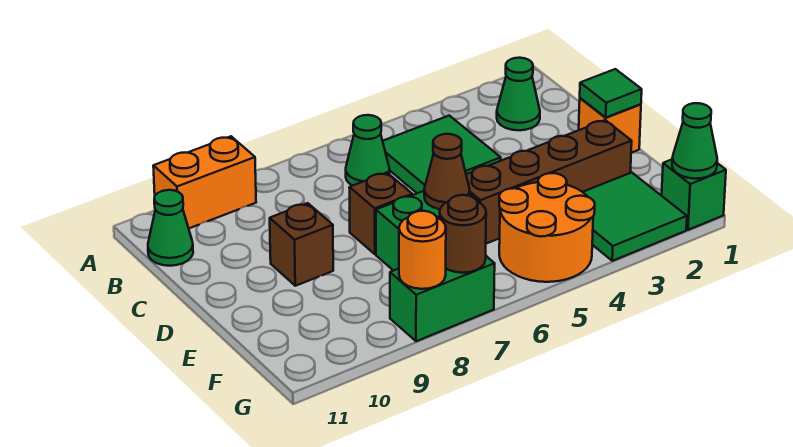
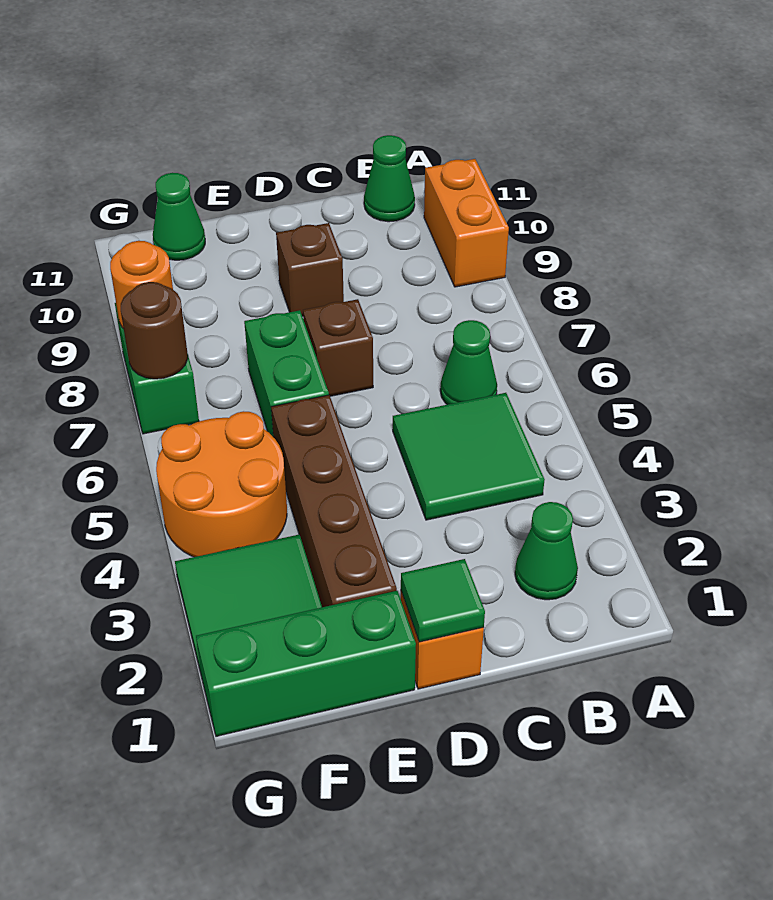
brown 1x1 cone [424,134,470,209] -> none
green 1x1 brick [662,160,726,230] -> green 1x3 brick [196,591,416,736]
green 1x1 cone [672,103,717,179] -> green 1x1 cone moved to [153,173,205,260]

